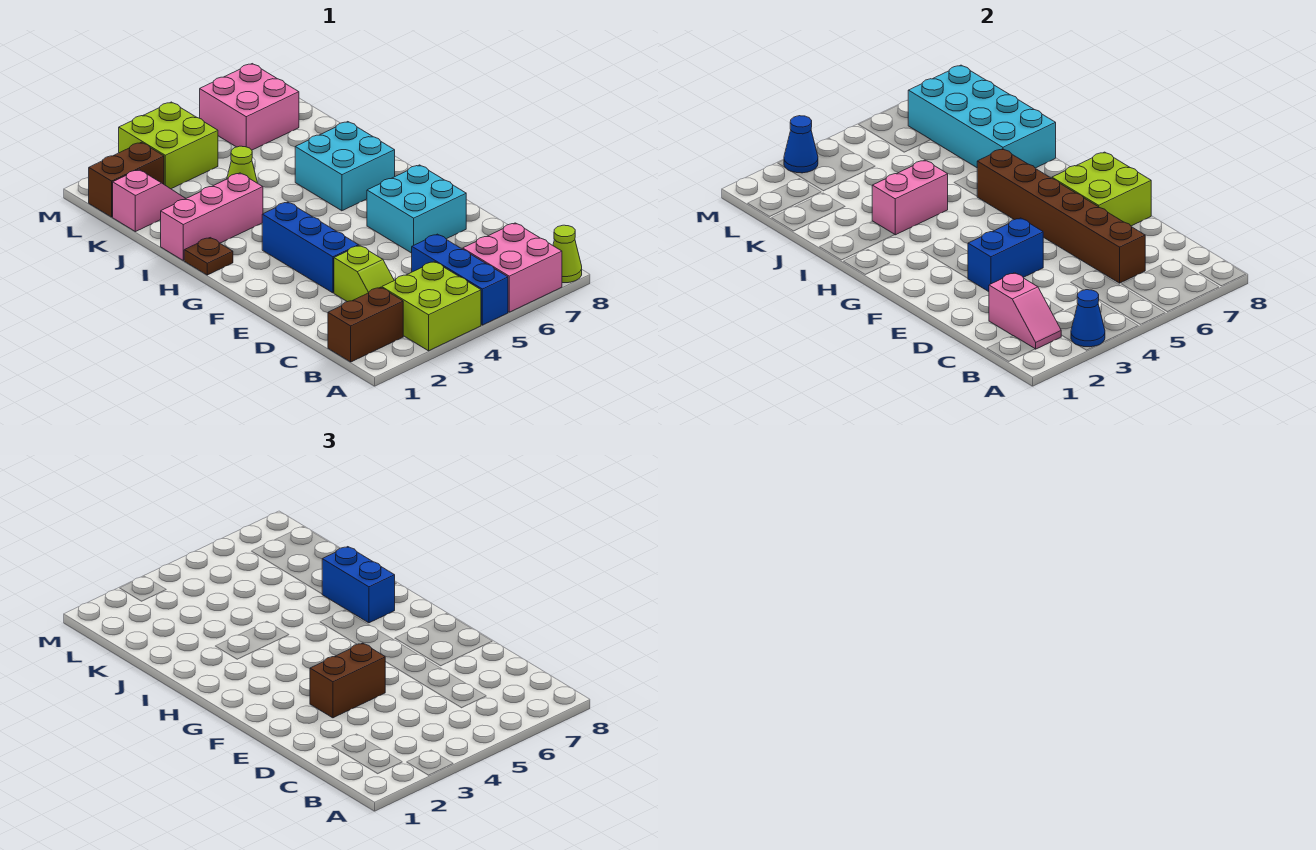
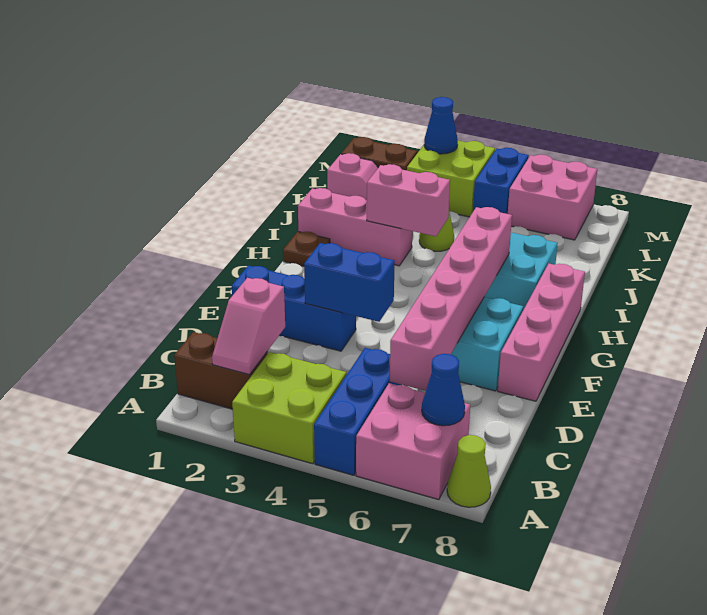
blue 1x1 cone [1071,290,1105,347] -> blue 1x1 cone moved to [422,354,465,426]
lime 1x2 slope [334,245,394,302] -> none
brown 1x6 brick [977,149,1145,283] -> pink 1x6 brick [390,207,512,391]
blue 1x3 brick [262,202,359,293] -> blue 1x3 brick turned to [232,266,356,351]
brown 1x2 brick [310,643,385,718] -> none
lime 2x2 brick [1052,152,1151,226] -> none
none -> pink 1x4 brick [498,264,585,401]
blue 1x2 brick [322,547,395,623] -> blue 1x2 brick moved to [473,148,529,214]
cyan 2x4 brick [908,65,1056,168] -> none

